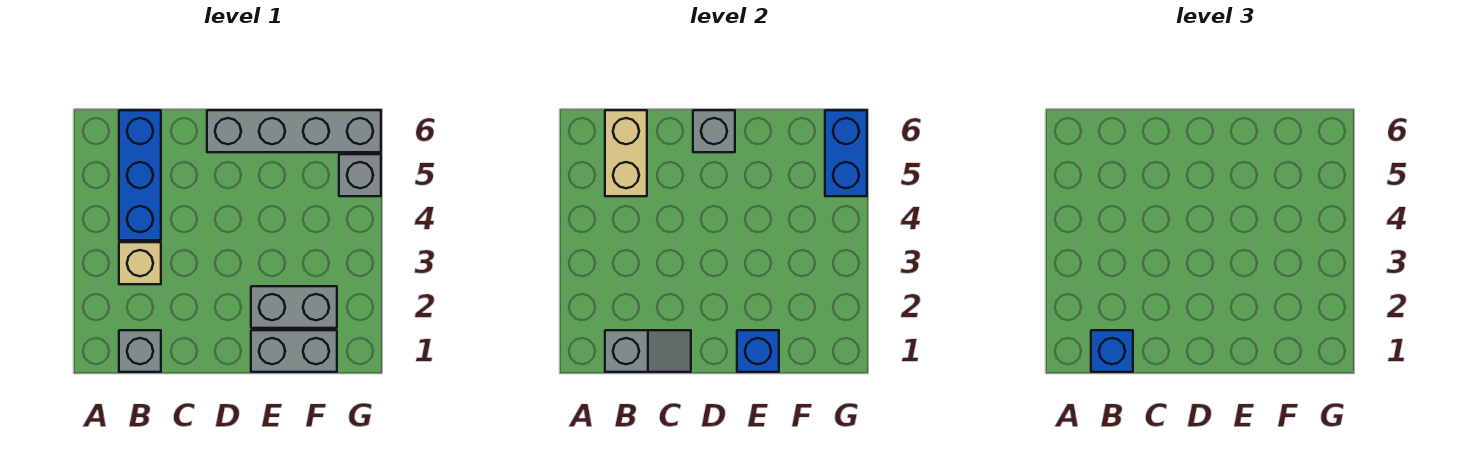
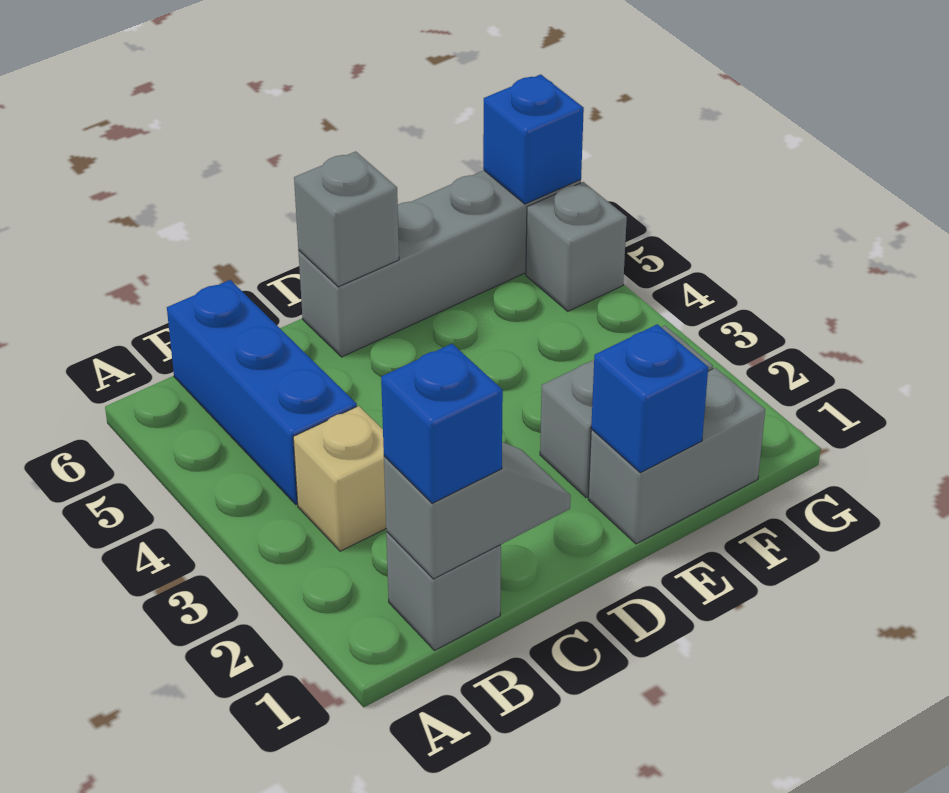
tan 1x2 brick [605,110,647,196] -> none
blue 1x2 brick [825,110,867,196] -> blue 1x1 brick [483,74,584,204]

